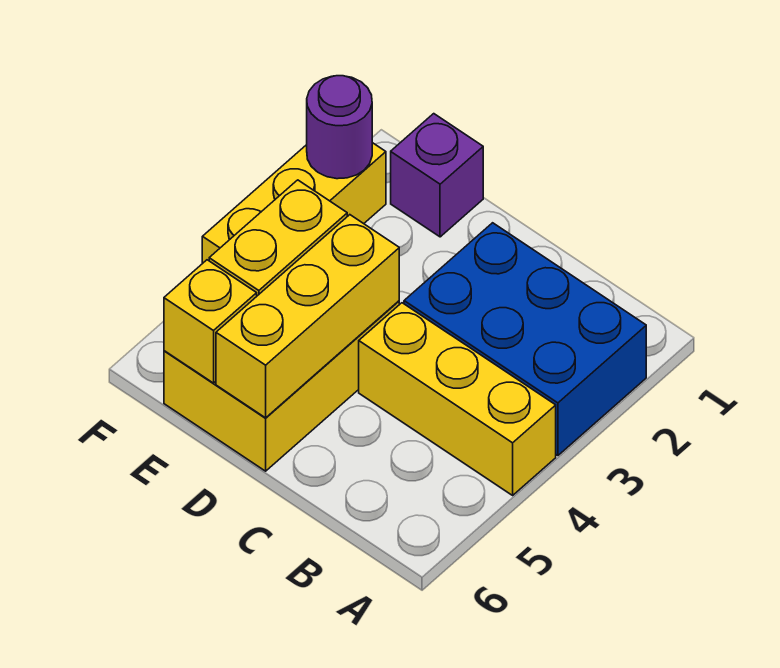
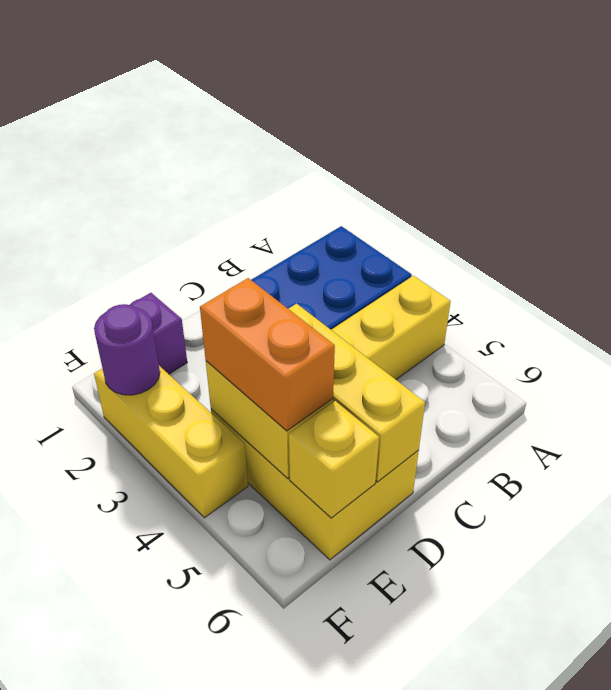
none -> orange 1x2 brick [200,278,335,431]

